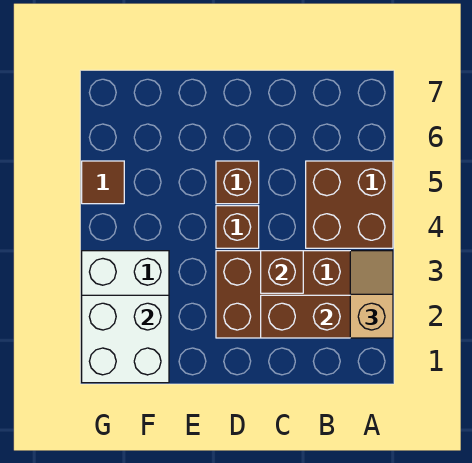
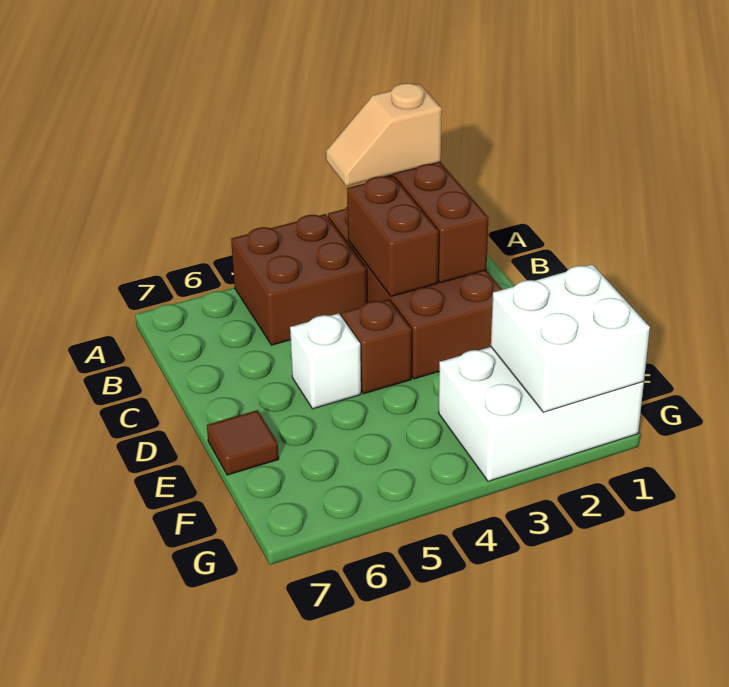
brown 1x1 brick [261,251,303,293] -> brown 1x2 brick [347,176,439,296]
brown 1x1 brick [216,161,259,204] -> white 1x1 brick [290,313,361,409]
brown 1x1 tile [82,161,124,204] -> brown 1x1 tile moved to [207,410,279,475]

